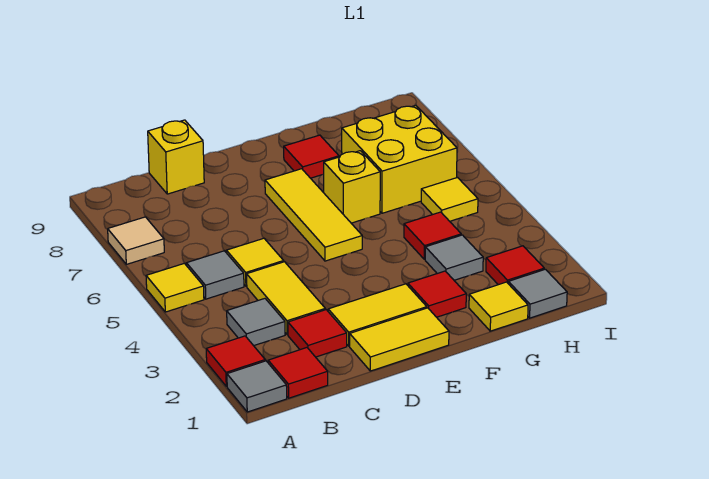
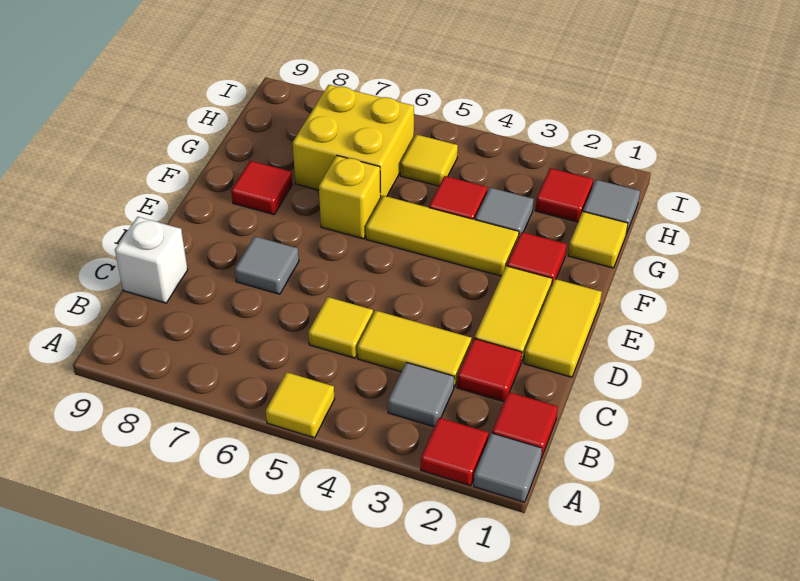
tan 1x1 tile [108,217,164,264] -> none
grey 1x1 tile [186,251,244,299] -> grey 1x1 tile moved to [235,236,299,294]
yellow 1x1 brick [148,120,204,194] -> white 1x1 brick [115,217,188,303]
yellow 1x3 tile [265,169,362,261] -> yellow 1x3 tile moved to [366,196,519,276]

